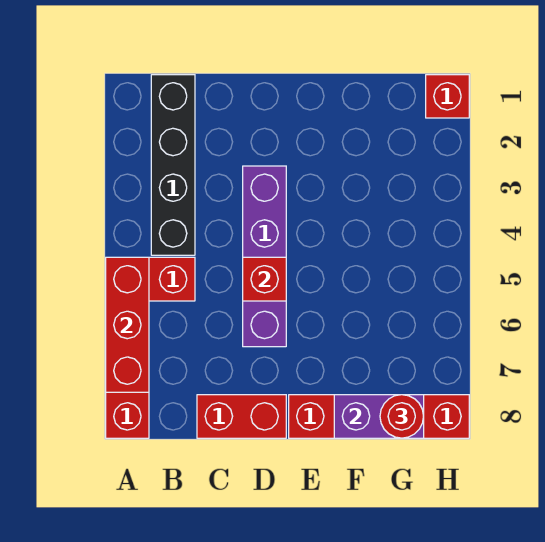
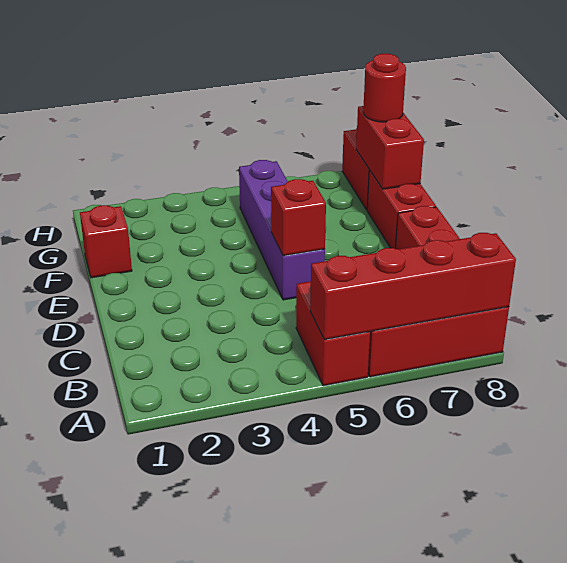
red 1x3 brick [106,257,149,392] -> red 1x4 brick [310,233,516,340]
black 1x4 brick [151,75,195,255] -> none
purple 1x4 brick [243,166,286,347] -> purple 1x4 brick turned to [239,160,325,300]
purple 1x2 brick [334,395,424,438] -> red 1x2 brick [356,106,424,189]
red 1x1 brick [426,75,469,118] -> red 1x1 brick moved to [80,205,132,278]

